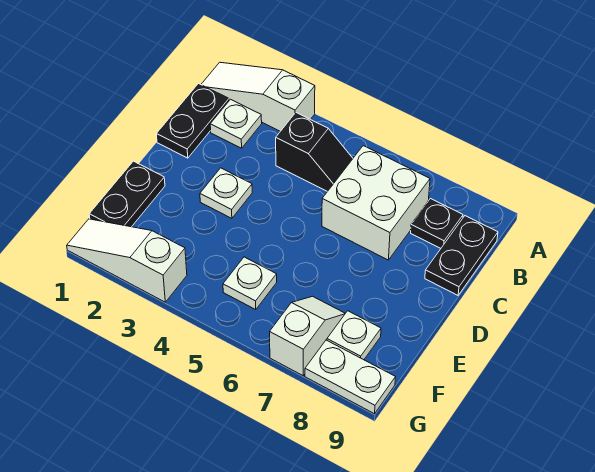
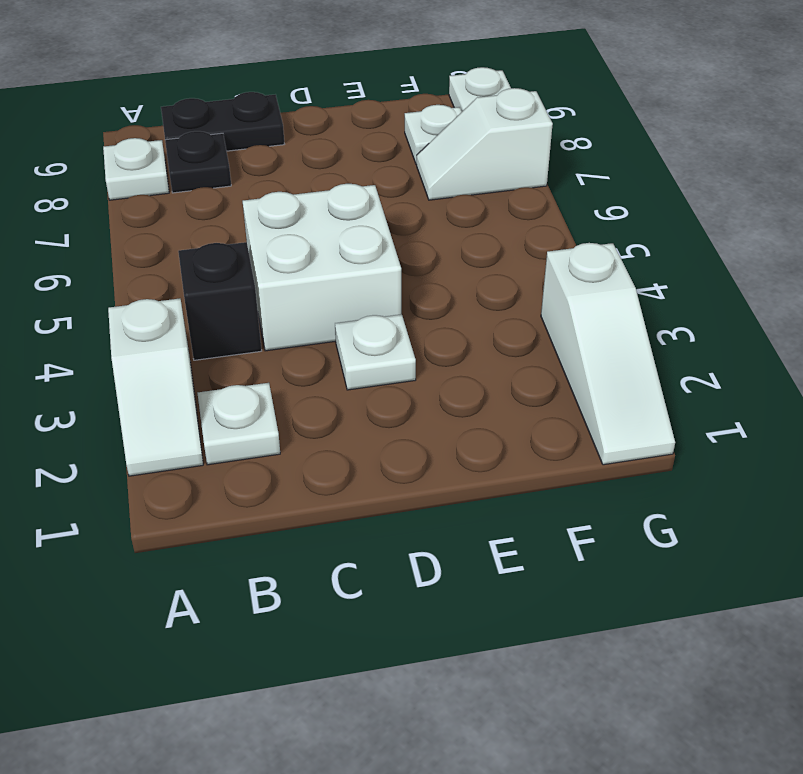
white 1x3 slope [201,62,315,131] -> white 1x2 slope [108,298,203,476]
black 1x2 plate [156,84,229,158] -> none
white 2x2 brick [322,146,430,260] -> white 2x2 brick moved to [243,184,401,351]
black 1x2 plate [89,161,165,227] -> none
white 1x1 plate [223,257,277,310] -> white 1x1 plate moved to [103,138,169,200]

